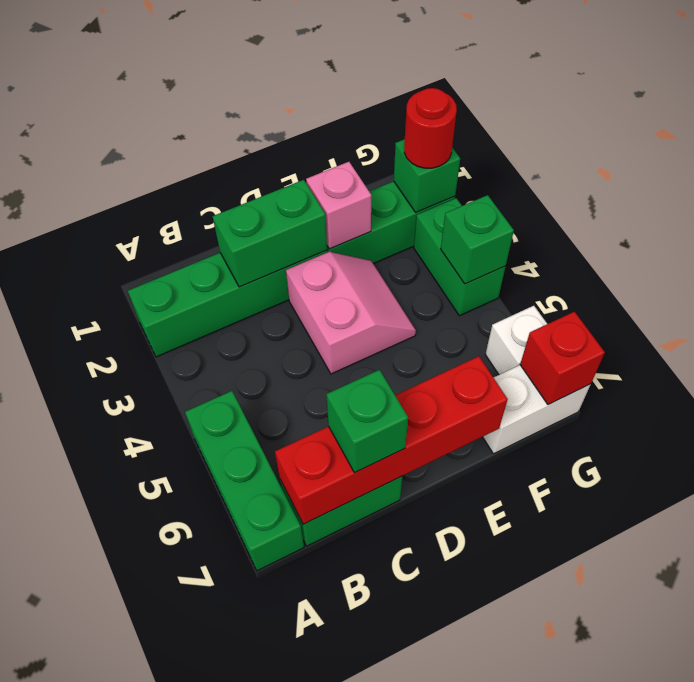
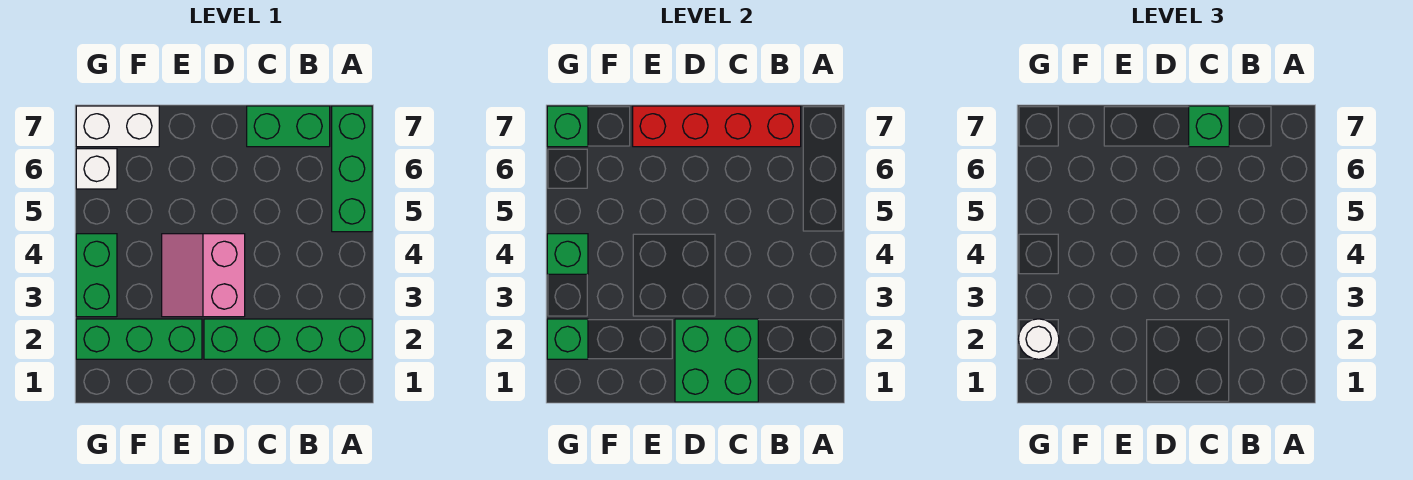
green 1x2 brick [213,180,327,287] -> green 2x2 brick [675,319,758,402]
pink 1x1 brick [306,162,371,249] -> none
red 1x1 round brick [404,88,457,168] -> white 1x1 round brick [1018,319,1059,359]
red 1x1 brick [520,312,605,405] -> green 1x1 brick [547,106,588,147]

